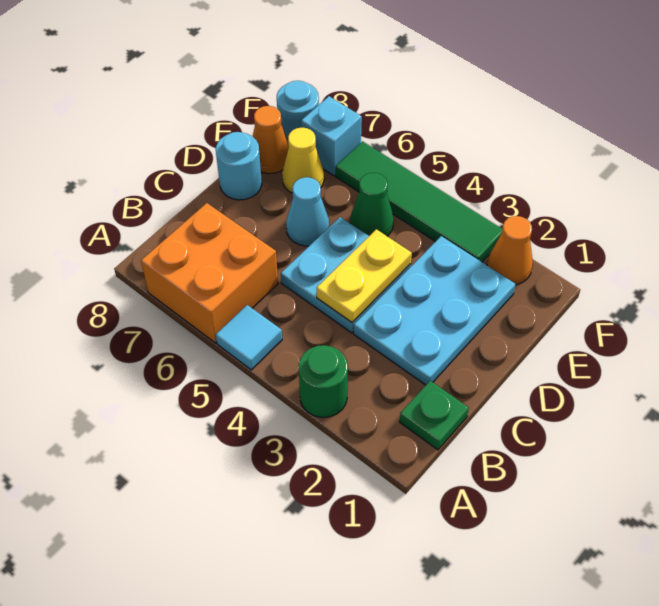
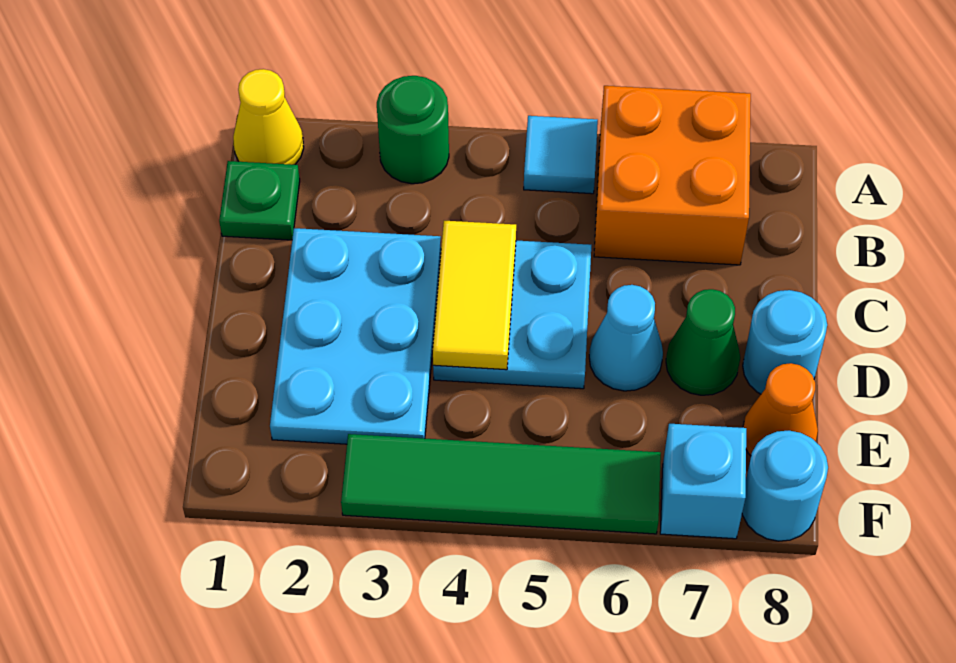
yellow 1x2 plate [317,229,412,322] -> yellow 1x2 tile [433,221,516,370]
green 1x1 cone [350,173,394,236] -> green 1x1 cone moved to [666,289,740,395]
yellow 1x1 cone [282,128,324,193] -> yellow 1x1 cone moved to [233,69,304,165]
orange 1x1 cone [487,216,533,285] -> none

